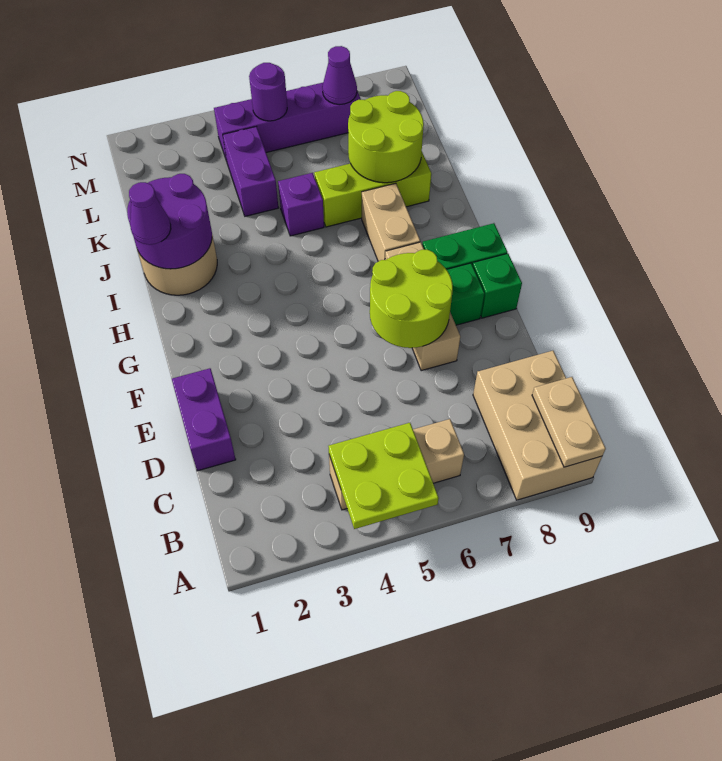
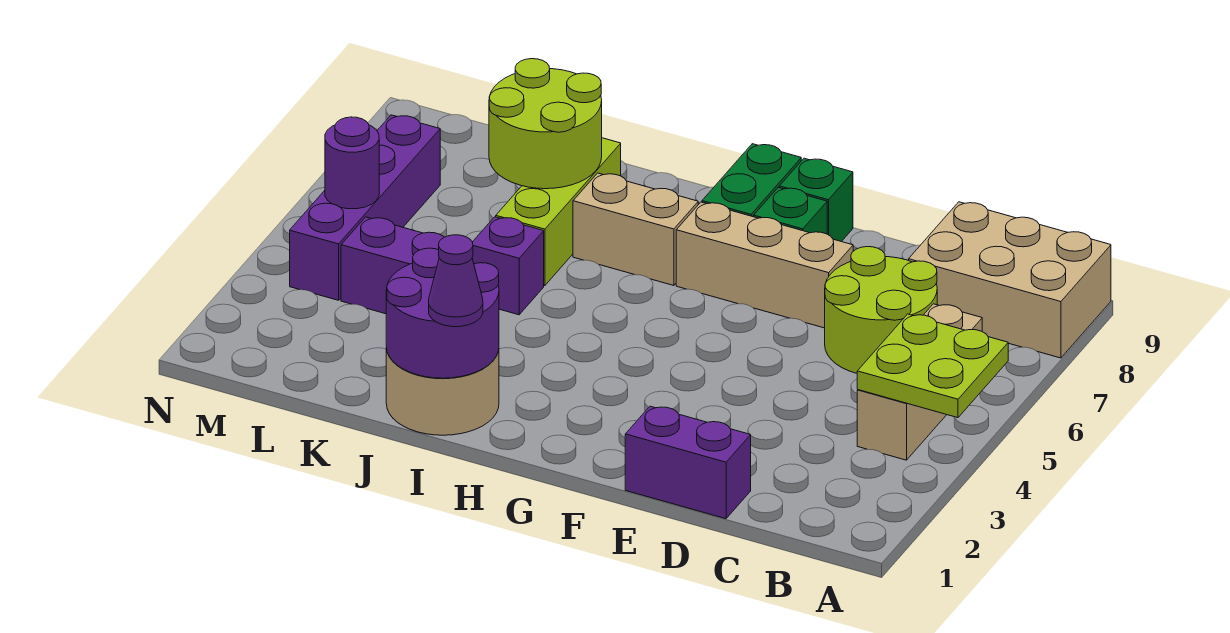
tan 1x2 plate [532,377,606,467] -> none
lime 2x2 round brick [370,250,453,348] -> lime 2x2 round brick moved to [825,247,937,373]
purple 1x1 cone [322,46,357,104] -> none

